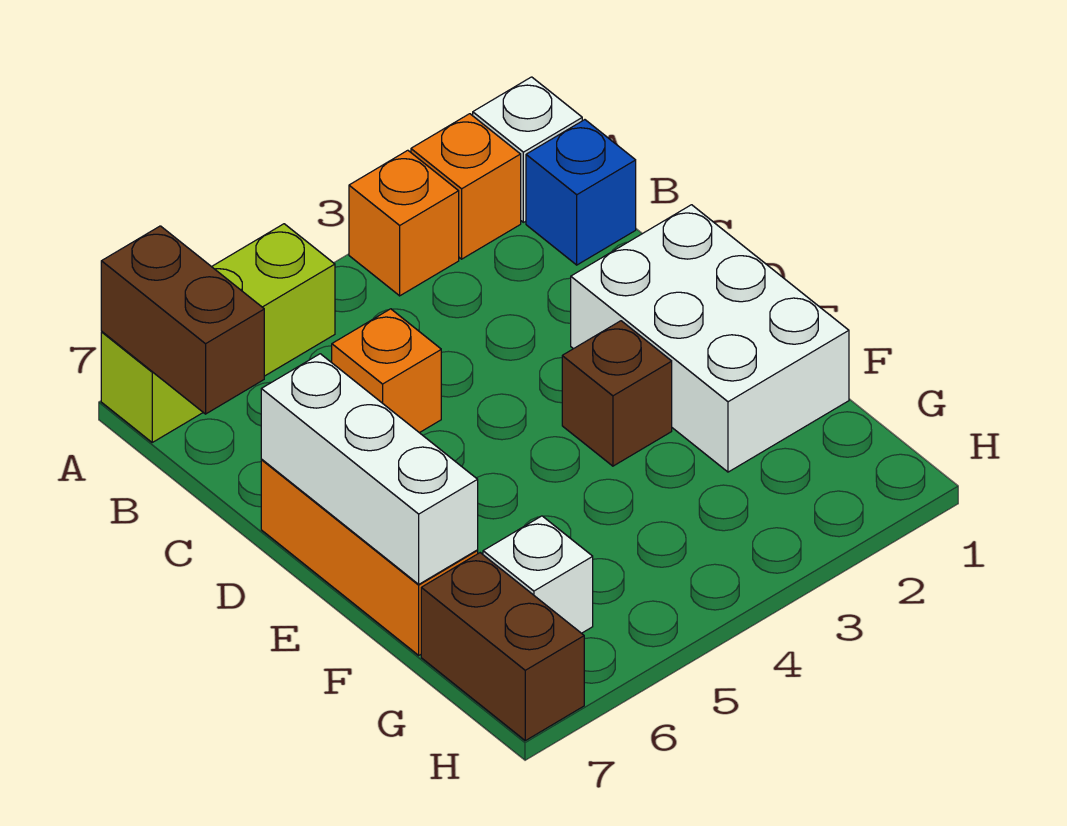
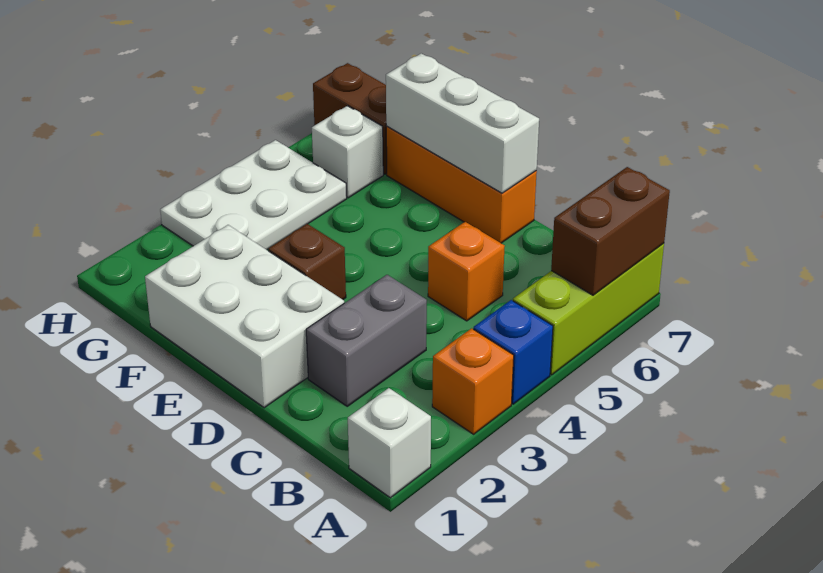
orange 1x1 brick [411,114,521,259] -> none
brown 1x2 brick [101,226,264,414] -> brown 1x2 brick turned to [551,167,670,295]
blue 1x1 brick [526,120,636,265] -> blue 1x1 brick moved to [473,300,553,404]
none -> grey 1x2 brick [306,275,427,406]
none -> white 2x3 plate [160,140,347,250]

